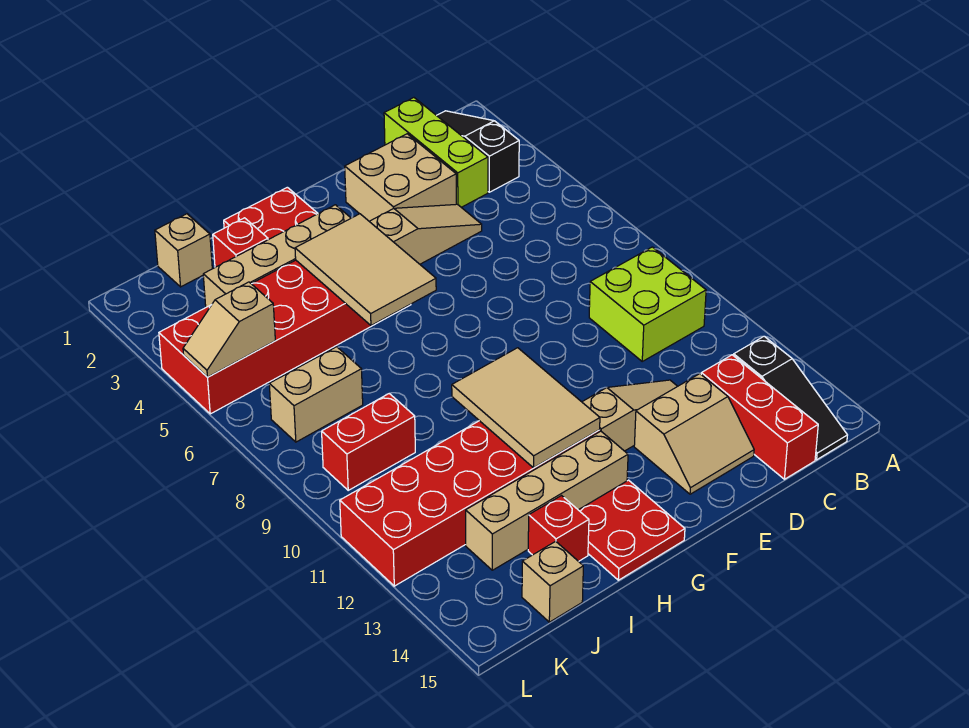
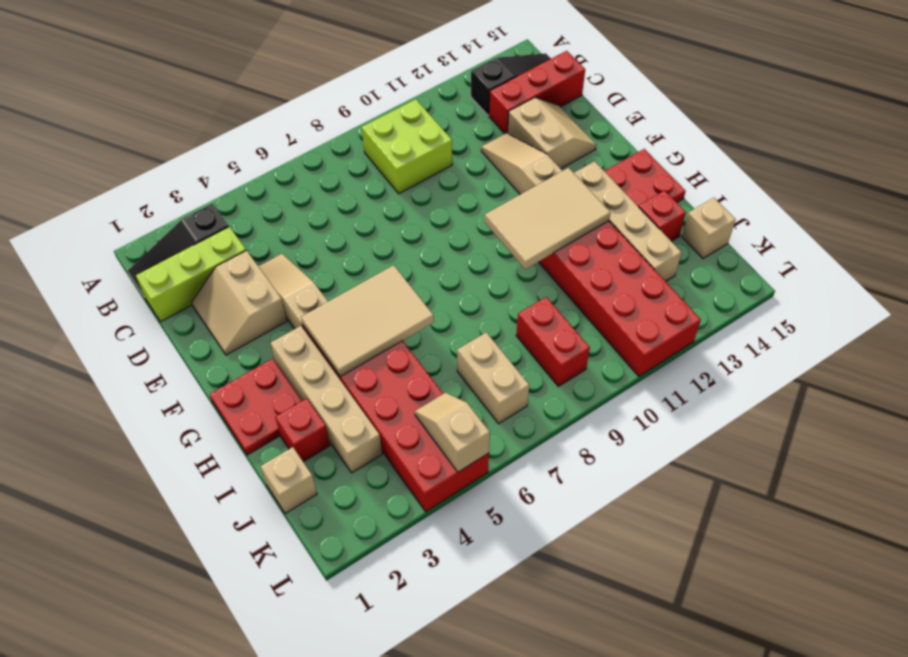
tan 2x2 brick [345,134,456,221] -> tan 2x2 slope [192,250,287,355]
tan 1x2 slope [183,282,275,377] -> tan 1x2 slope turned to [415,393,490,472]

